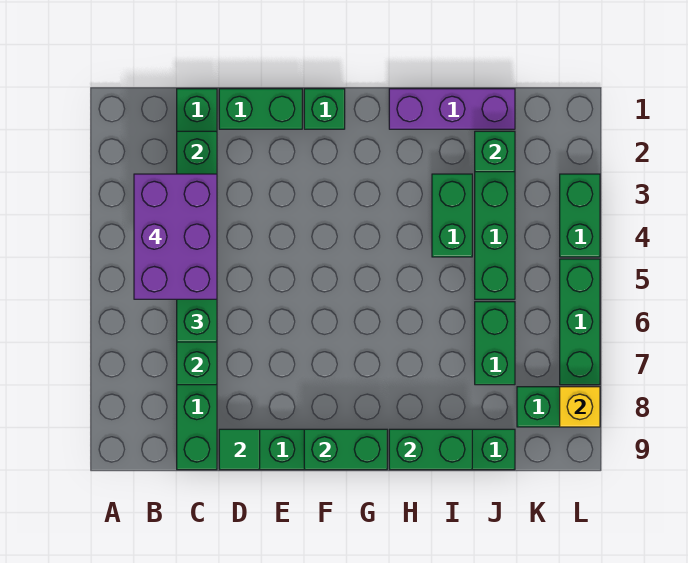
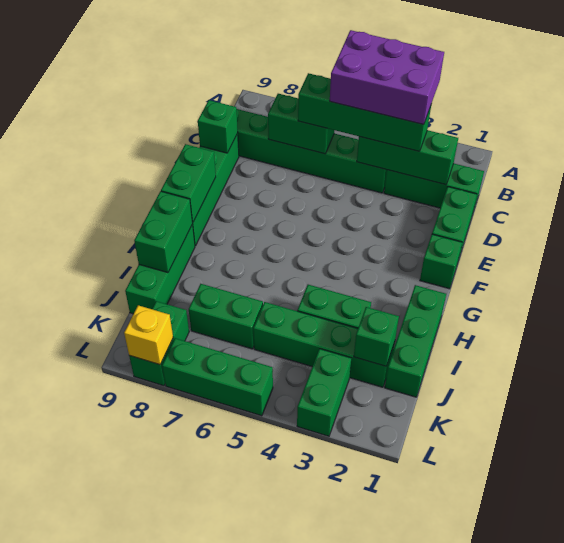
green 1x1 tile [219,429,260,470] -> green 1x1 brick [198,100,238,153]
purple 1x3 brick [389,89,515,129] -> green 1x3 brick [385,285,446,397]
green 1x2 brick [560,174,600,257] -> green 1x2 brick turned to [297,349,351,436]

